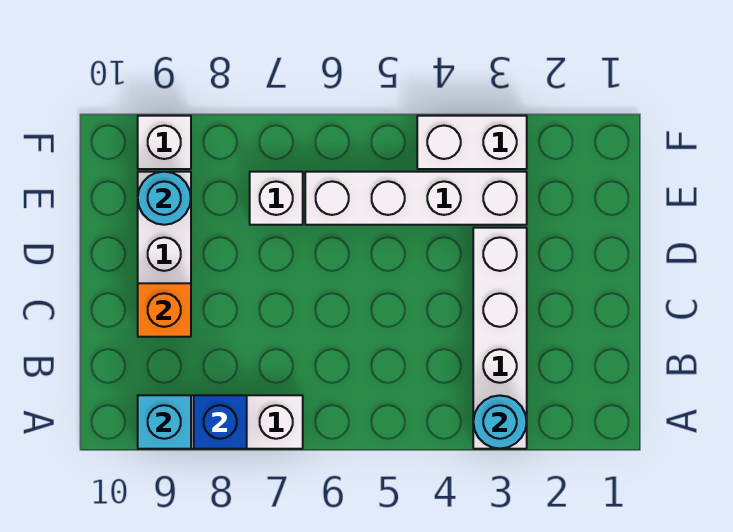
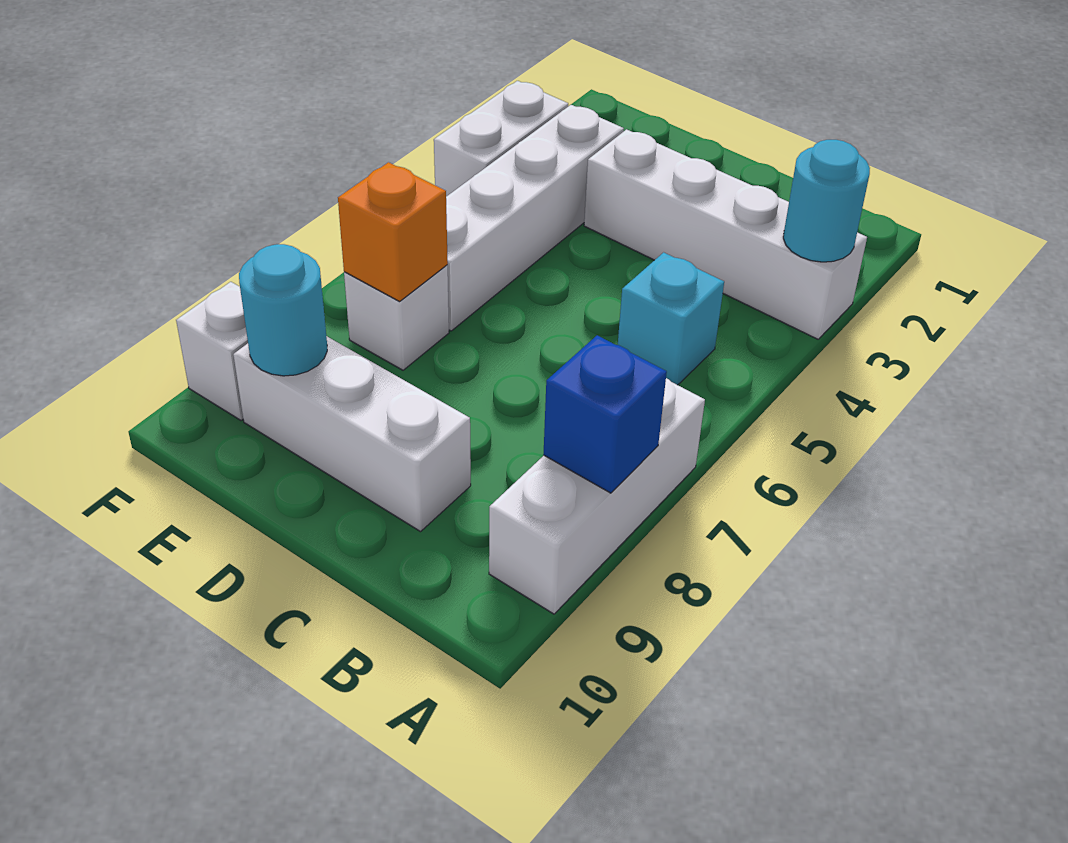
cyan 1x1 brick [138,395,191,449] -> cyan 1x1 brick moved to [618,252,724,385]
orange 1x1 brick [138,283,191,337] -> orange 1x1 brick moved to [338,162,448,302]

